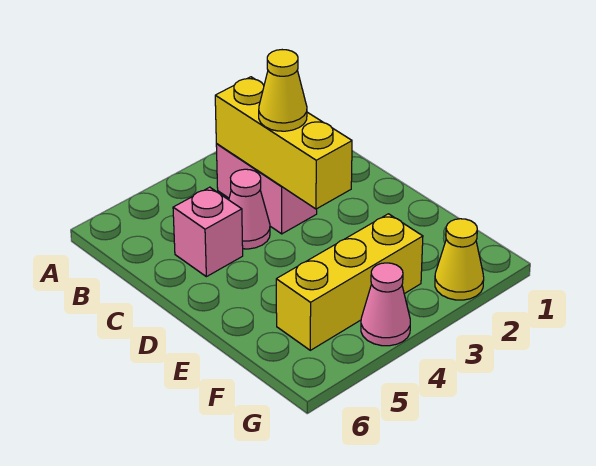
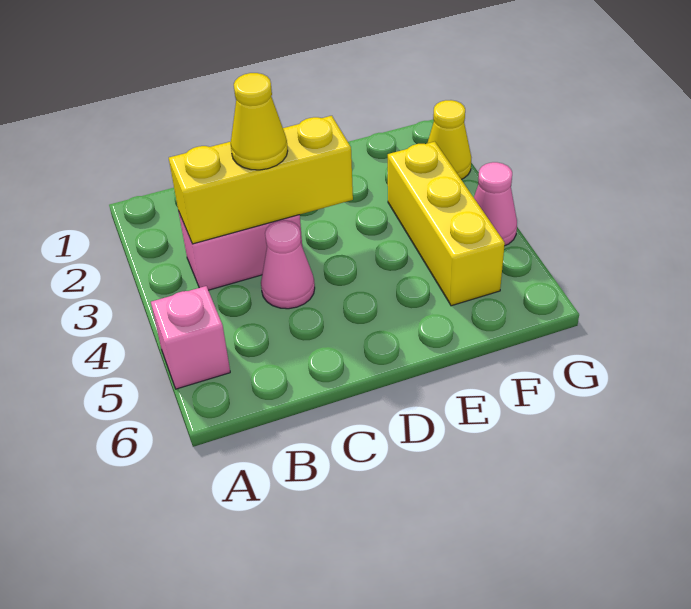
pink 1x1 brick [173,187,243,277] -> pink 1x1 brick moved to [151,286,230,389]

